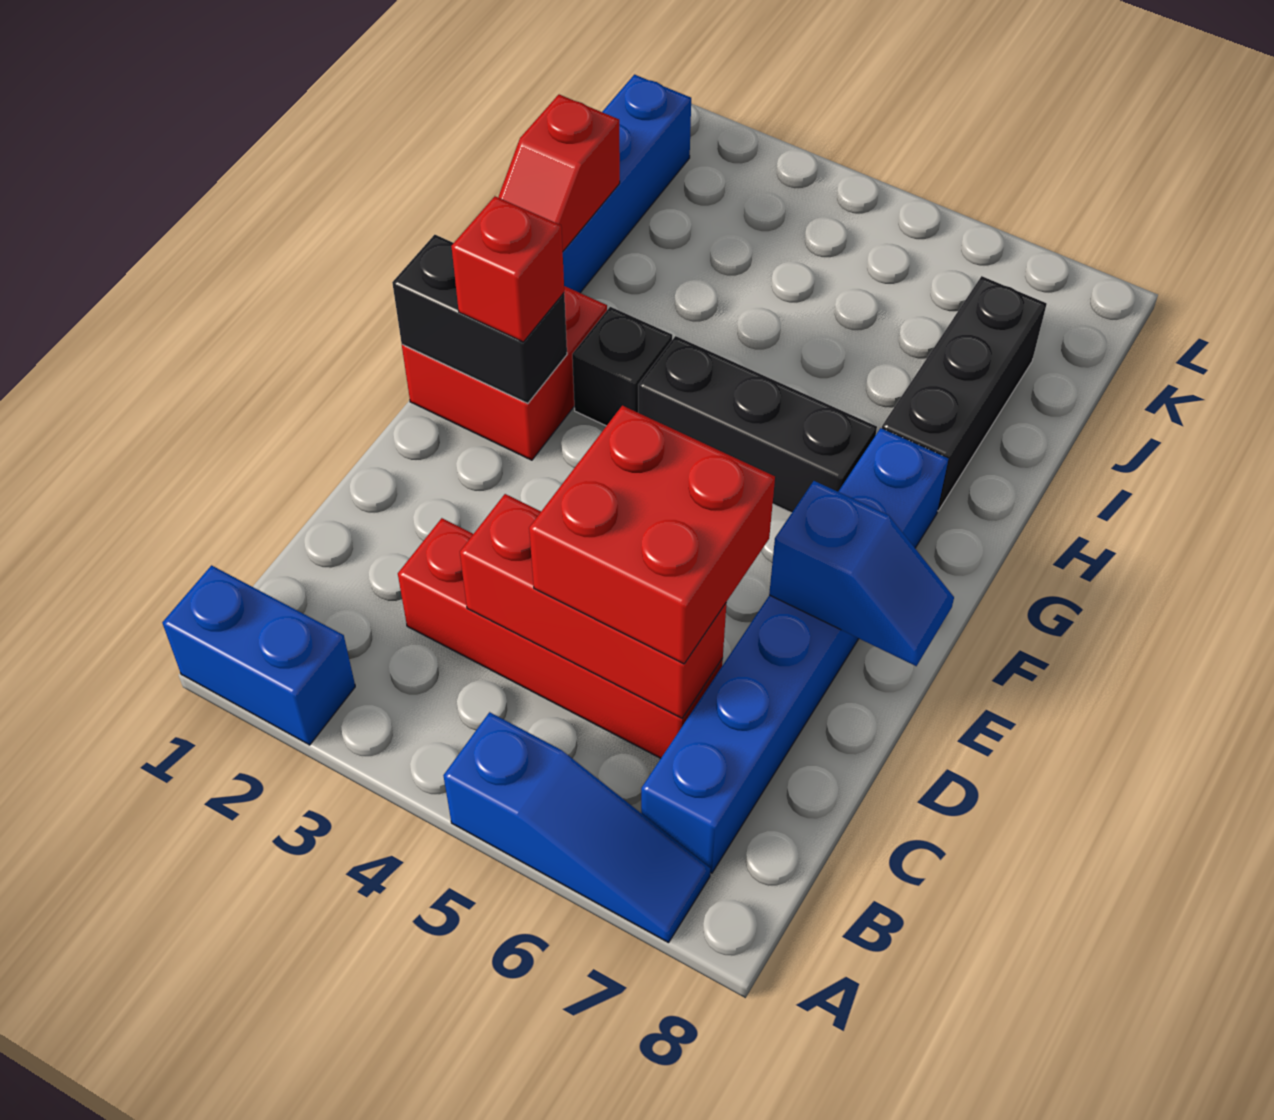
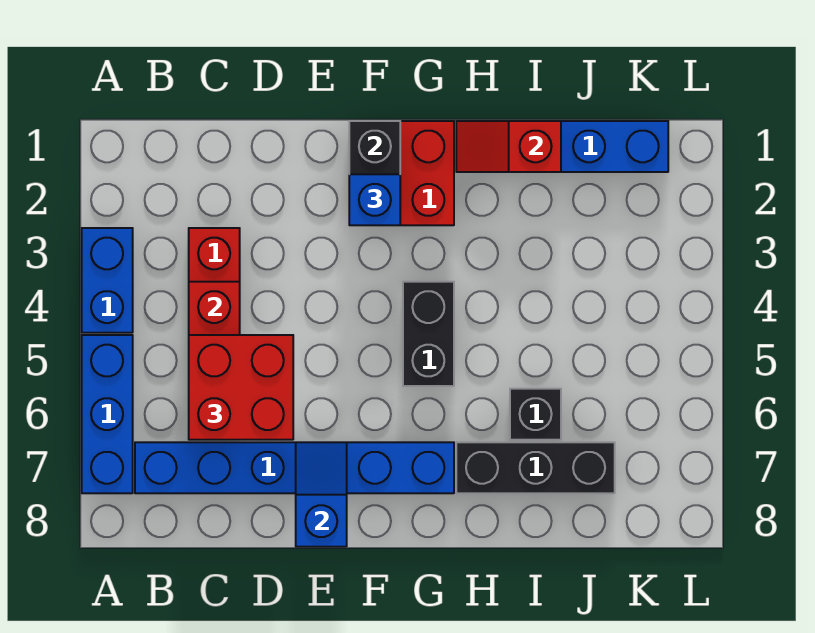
blue 1x2 brick [162,565,355,745] -> blue 1x2 brick moved to [82,228,133,333]
blue 1x3 slope [443,712,710,943] -> blue 1x3 brick [82,335,133,493]
blue 1x2 slope [769,481,954,666] -> blue 1x2 slope turned to [296,442,347,547]
red 1x1 brick [451,196,564,342] -> blue 1x1 brick [349,174,400,225]
black 1x1 brick [572,307,672,426] -> black 1x1 brick moved to [510,389,561,440]
black 1x3 brick [638,336,877,513] -> black 1x2 brick [403,282,454,386]

